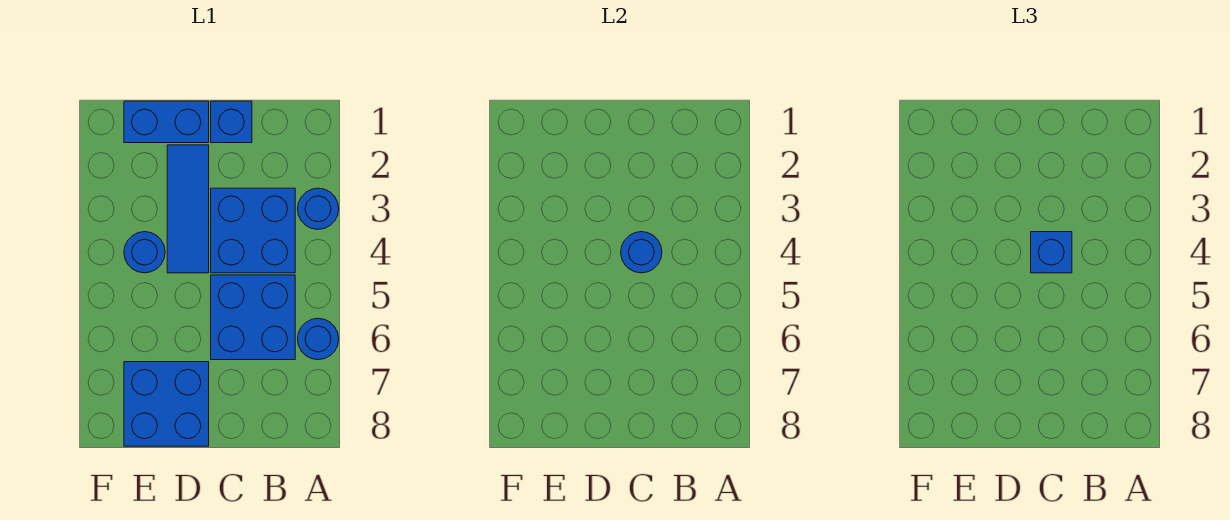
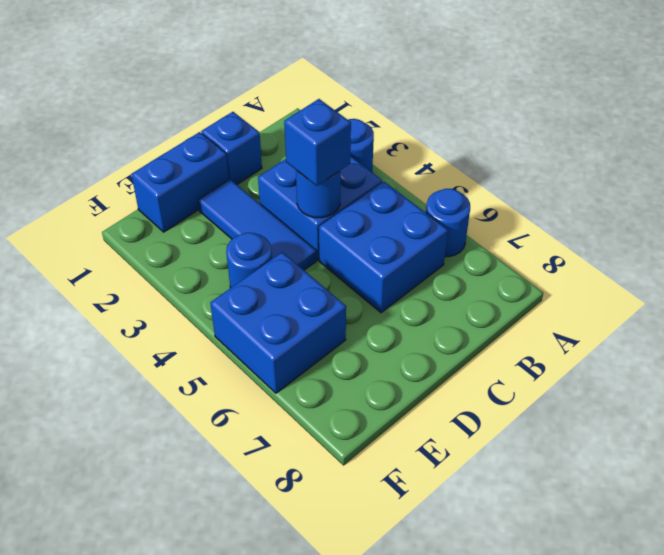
blue 2x2 brick [124,362,209,446] -> blue 2x2 brick moved to [210,252,346,393]

